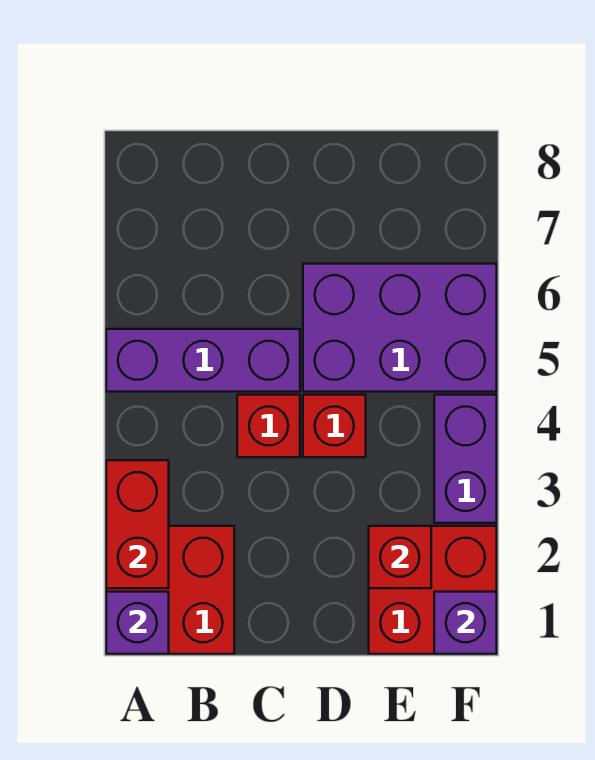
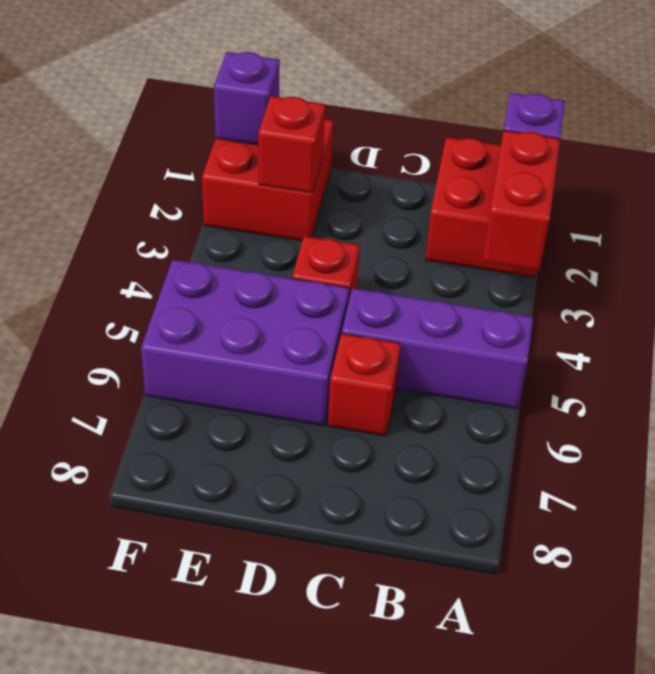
red 1x1 brick [237,395,300,457] -> red 1x1 brick moved to [328,334,401,436]
purple 1x2 brick [434,395,497,523] -> none

